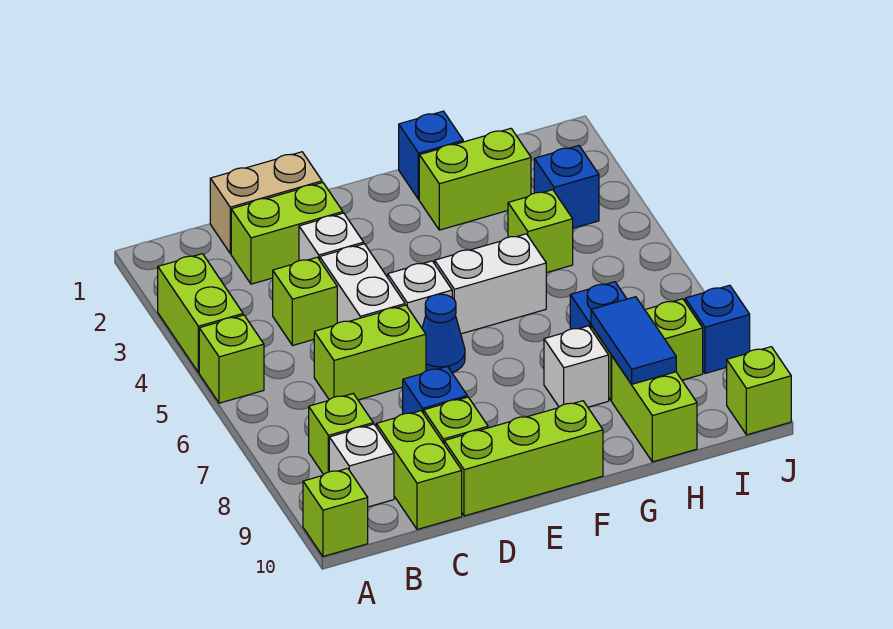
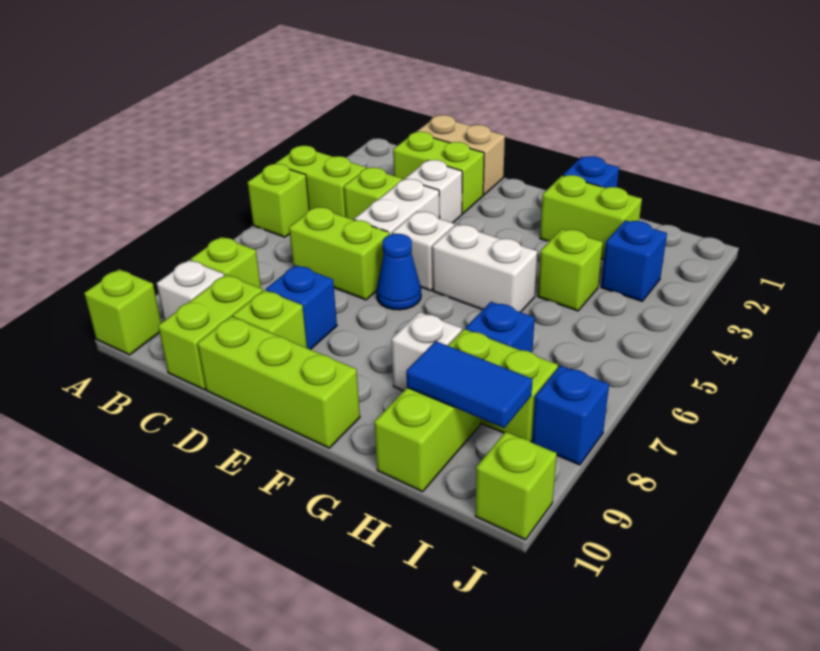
lime 1x2 brick [158,254,243,373] -> lime 1x2 brick turned to [275,146,366,217]
blue 1x2 tile [591,297,676,384] -> blue 1x2 tile turned to [406,341,532,428]

